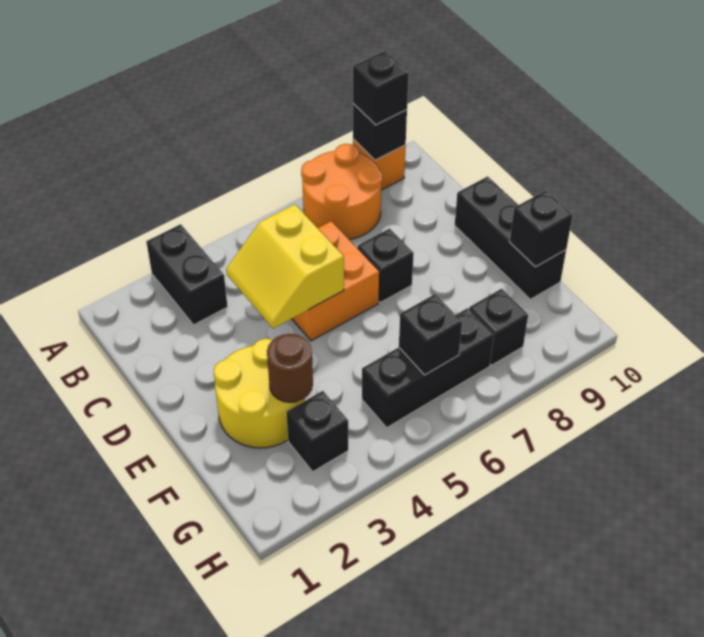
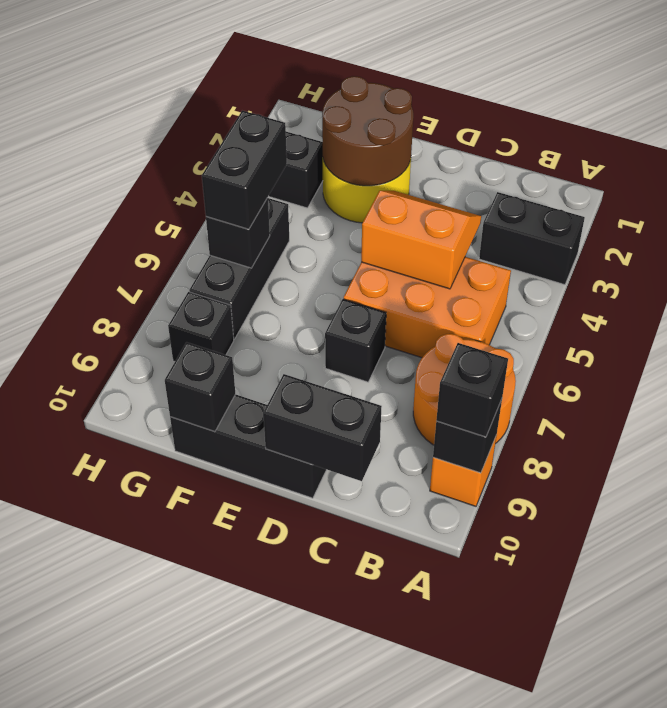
yellow 2x2 slope [226,204,344,329] -> orange 2x2 slope [361,191,481,289]
orange 2x2 brick [292,221,379,341] -> orange 2x3 brick [344,257,511,358]
none -> black 1x2 brick [263,374,382,481]
brown 1x1 round brick [267,334,313,402] -> brown 2x2 round brick [322,76,413,186]
none -> black 1x2 brick [202,111,287,229]

